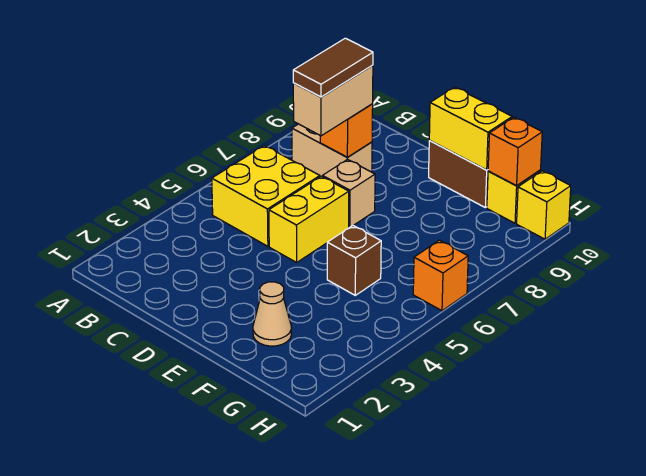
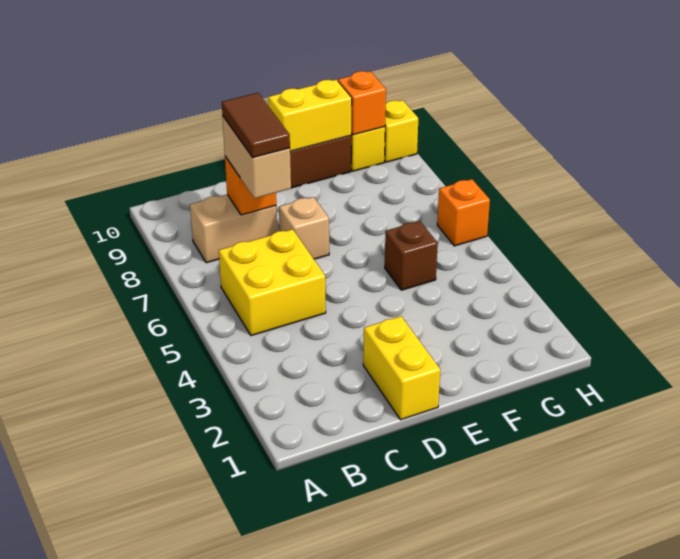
yellow 1x2 brick [269,176,349,262] -> yellow 1x2 brick moved to [363,316,440,420]
tan 1x1 cone [253,282,291,346] -> none

